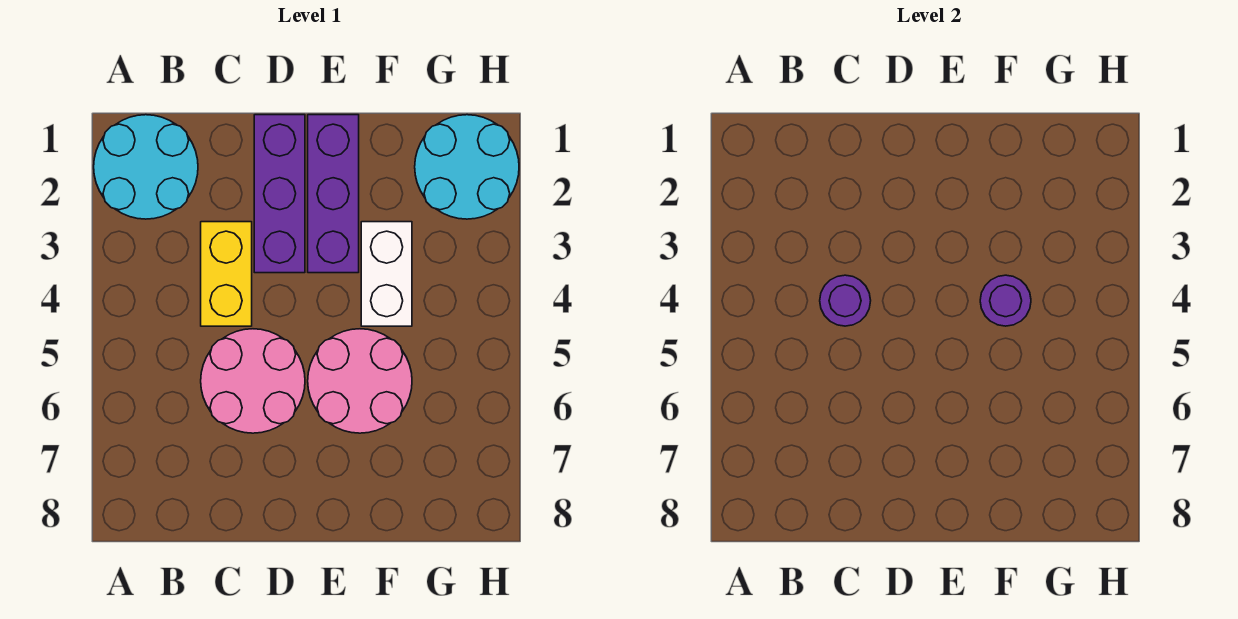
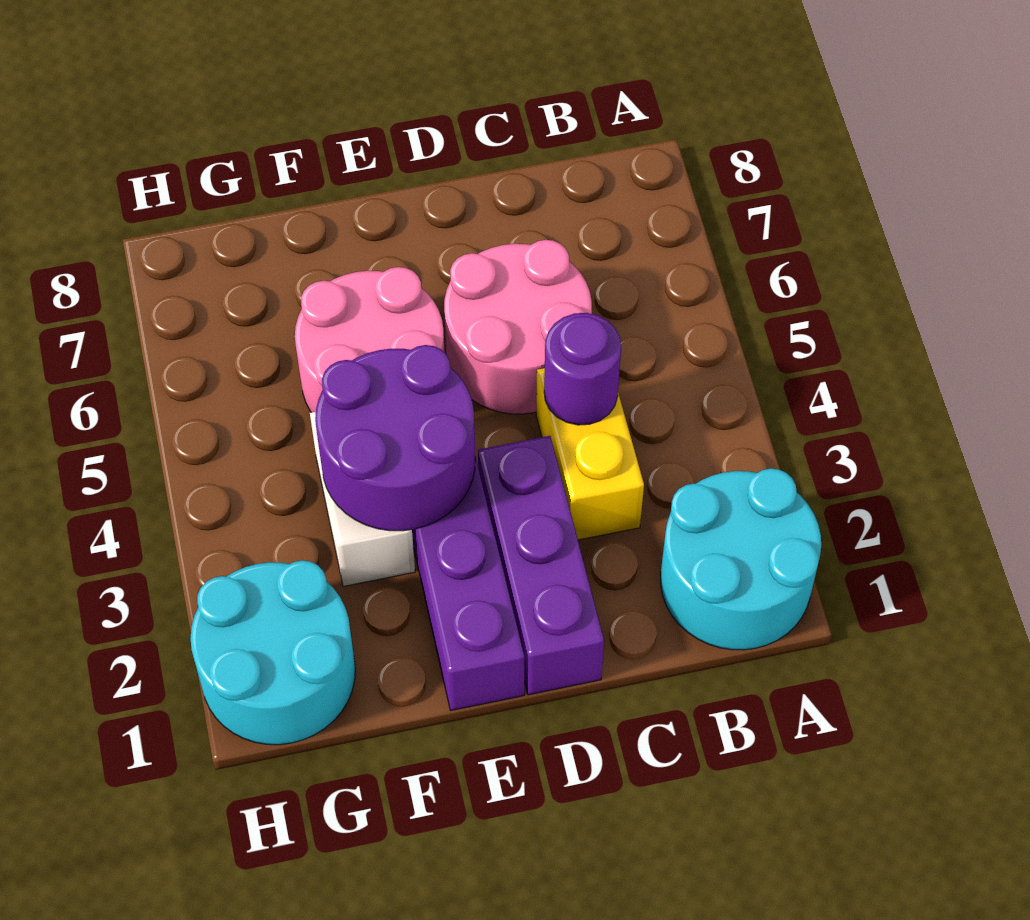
purple 1x1 round brick [980,275,1031,326] -> purple 2x2 round brick [315,345,475,531]

